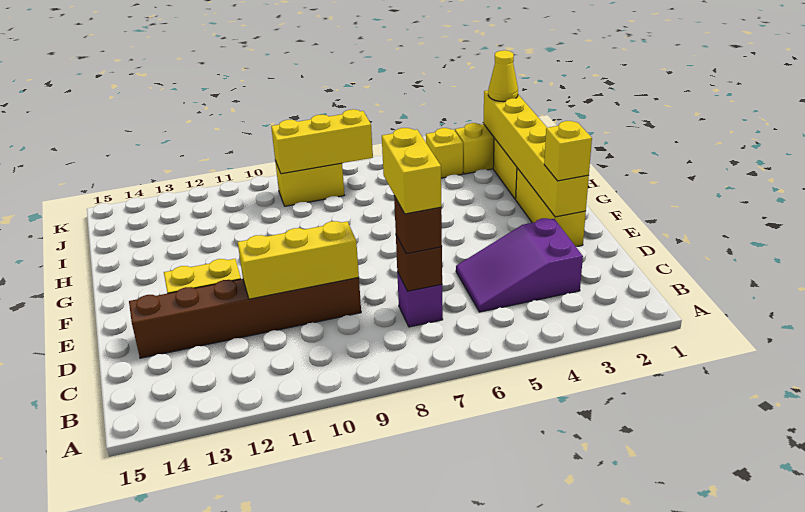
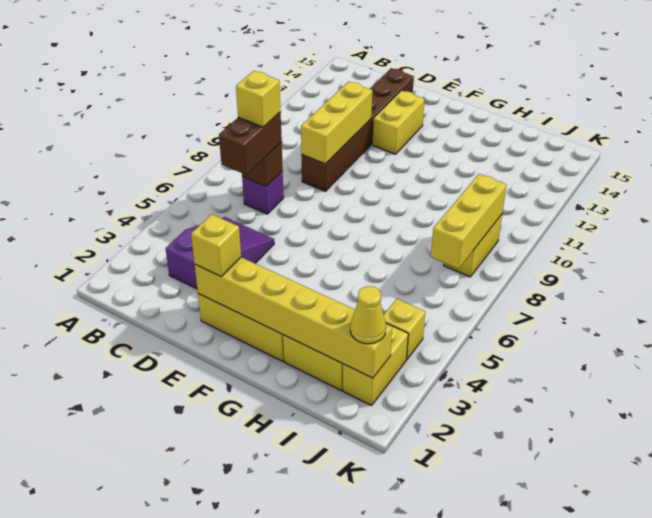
brown 1x1 brick [394,196,442,254] -> brown 1x2 brick [219,112,282,175]
yellow 1x2 brick [382,128,441,214] -> yellow 1x1 brick [236,71,281,127]

